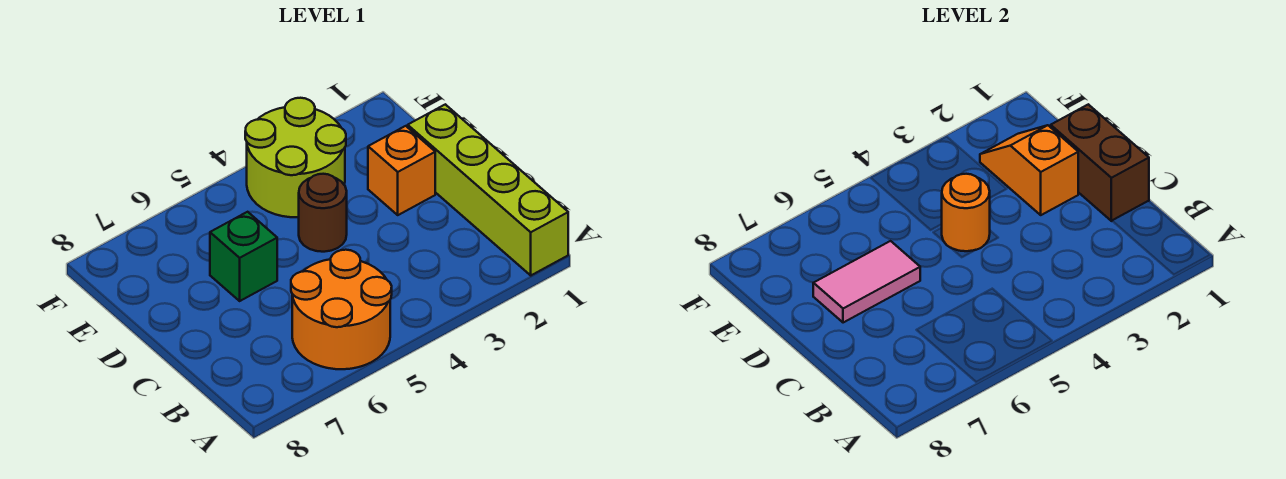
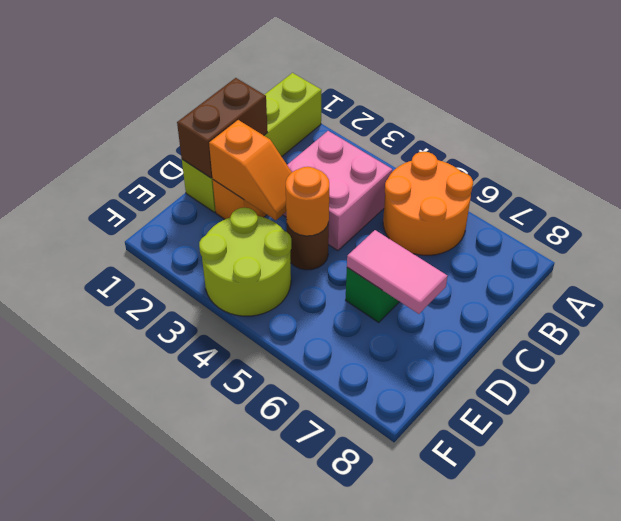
none -> pink 2x2 brick [283,131,392,251]
orange 1x2 slope [980,125,1078,215] -> orange 1x2 slope turned to [209,120,292,220]

